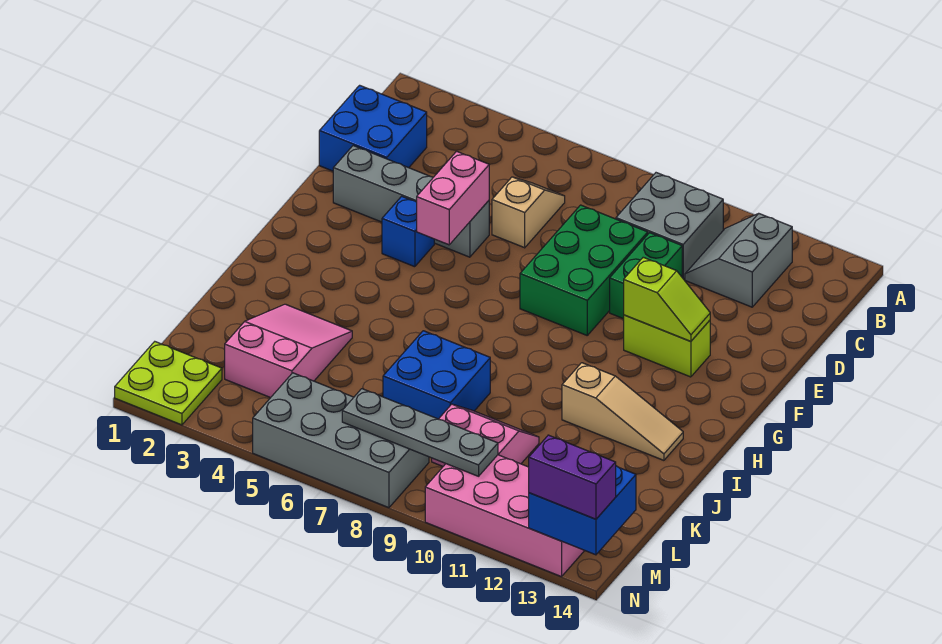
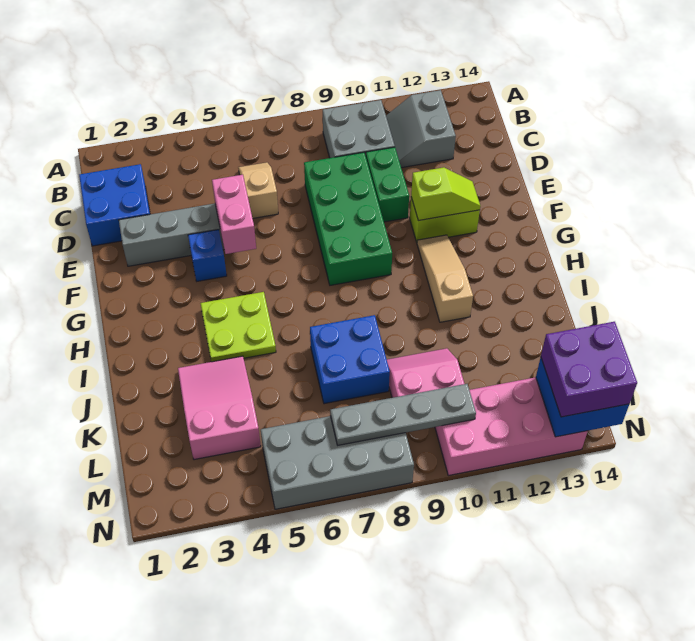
green 2x3 brick [520,205,648,335] -> green 2x4 brick [304,152,392,285]
tan 1x3 slope [562,363,683,460] -> tan 1x3 slope turned to [417,235,473,322]
lime 2x2 plate [115,342,222,425] -> lime 2x2 plate moved to [200,292,276,362]
purple 1x2 brick [529,435,616,519] -> purple 2x2 brick [541,322,637,417]

